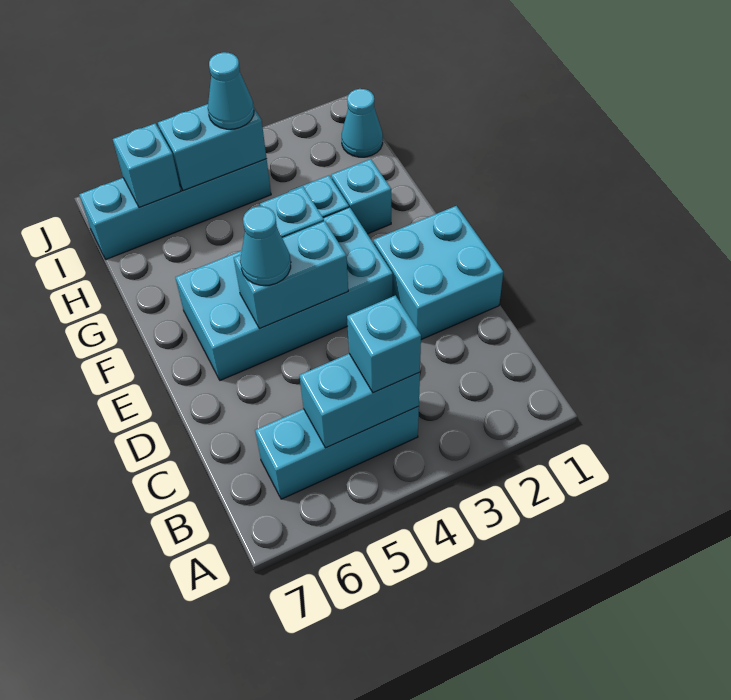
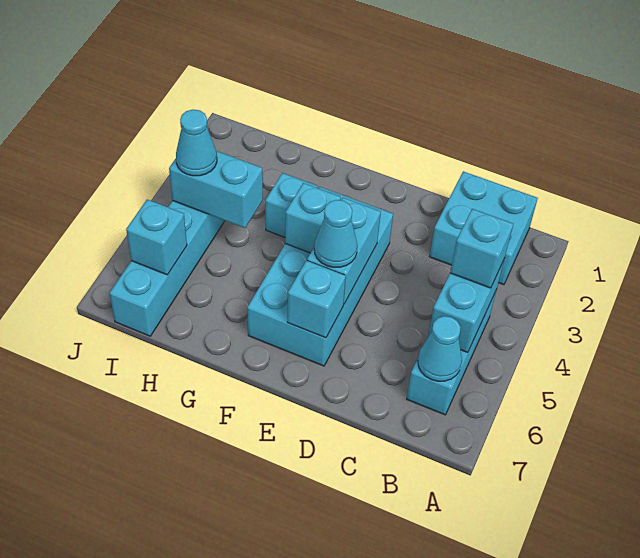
cyan 2x2 brick [374,206,503,340] -> cyan 2x2 brick moved to [429,171,538,285]
cyan 1x1 brick [331,159,391,234] -> cyan 1x1 brick moved to [287,261,346,338]
cyan 1x1 cone [342,89,383,157] -> cyan 1x1 cone moved to [418,316,462,381]
cyan 1x2 brick [158,104,267,191] -> cyan 1x2 brick turned to [169,151,263,228]

